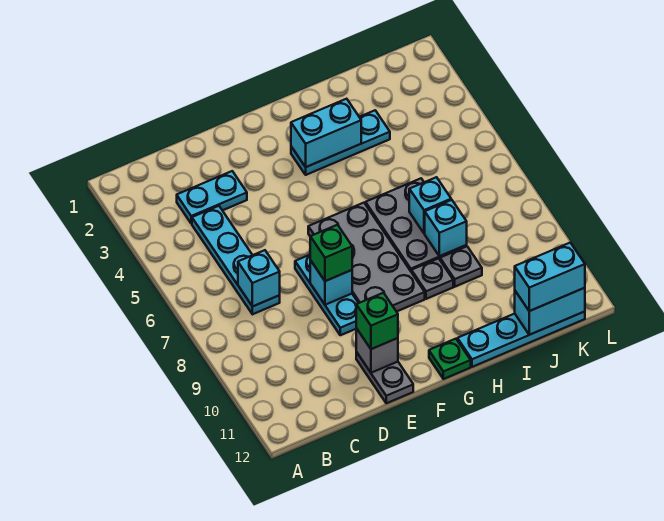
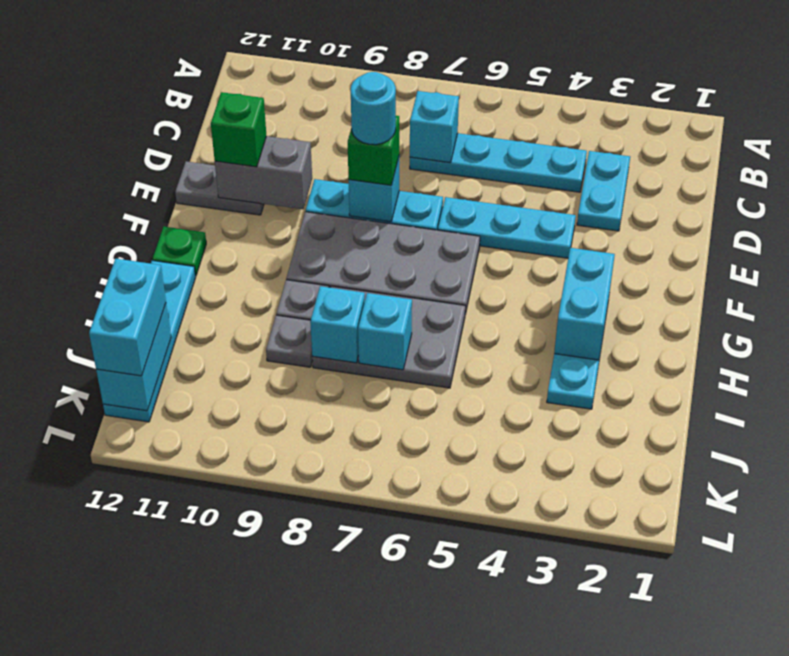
none -> cyan 1x3 plate [438,197,576,258]
none -> cyan 1x1 round brick [351,72,396,145]
grey 1x1 brick [356,328,398,373] -> grey 1x2 brick [215,136,312,209]

